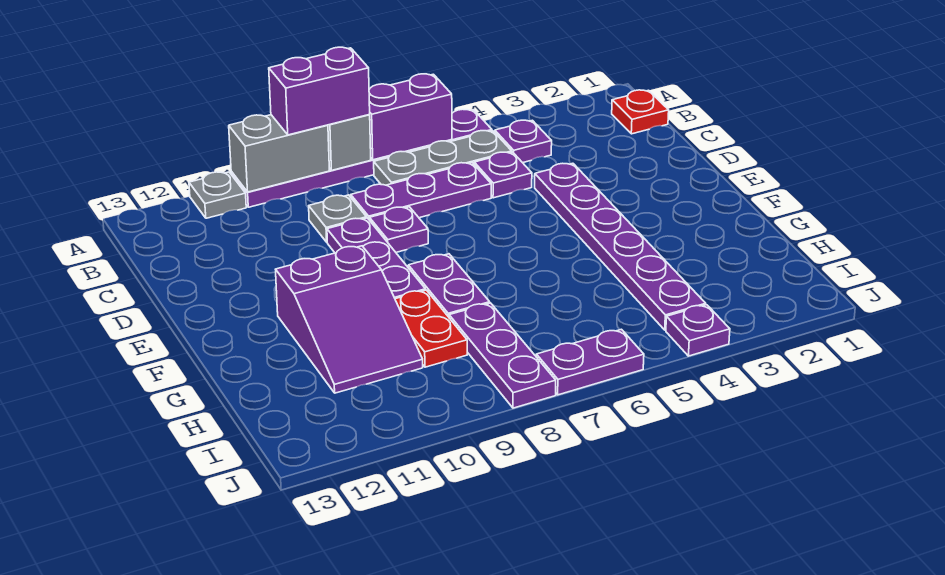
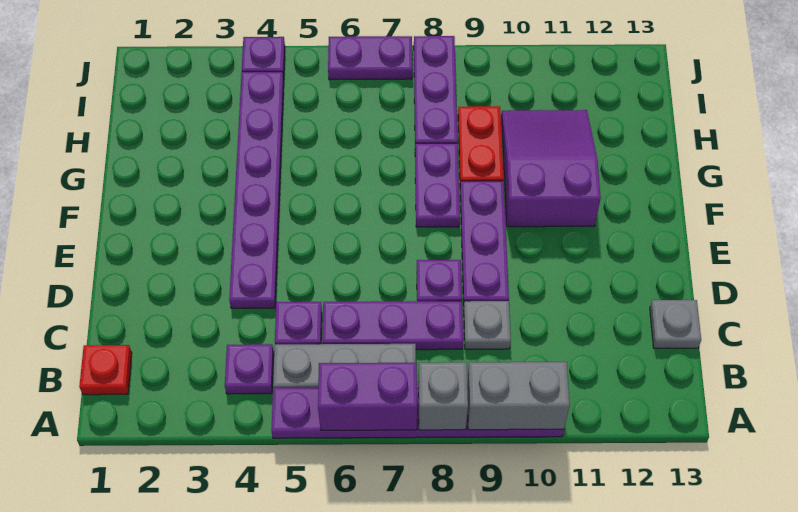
purple 1x2 brick [269,47,370,135] -> none
grey 1x1 plate [189,172,246,218] -> grey 1x1 plate moved to [650,300,701,348]

